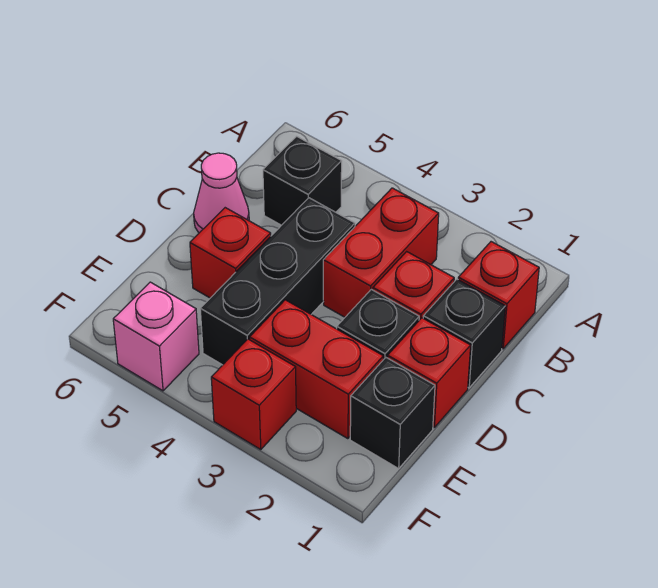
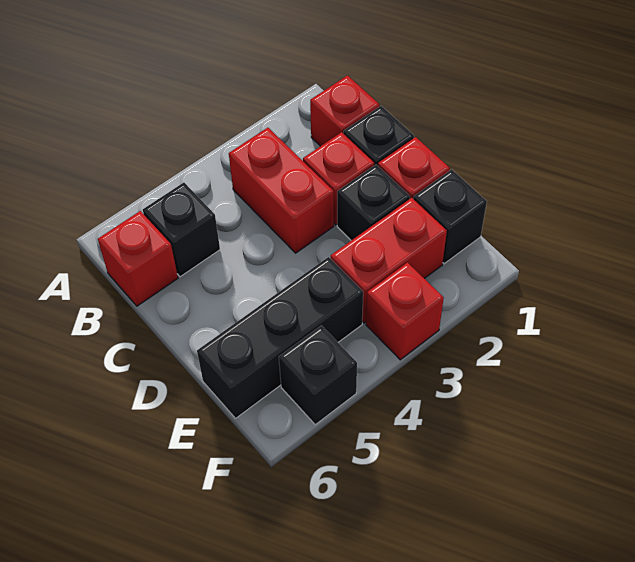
black 1x3 brick [200,198,355,365] -> black 1x3 brick turned to [197,257,363,418]
pink 1x1 cone [194,153,249,233] -> none
red 1x1 brick [190,208,271,298] -> red 1x1 brick moved to [98,211,178,306]
pink 1x1 brick [113,282,199,391] -> black 1x1 brick [279,326,357,425]

